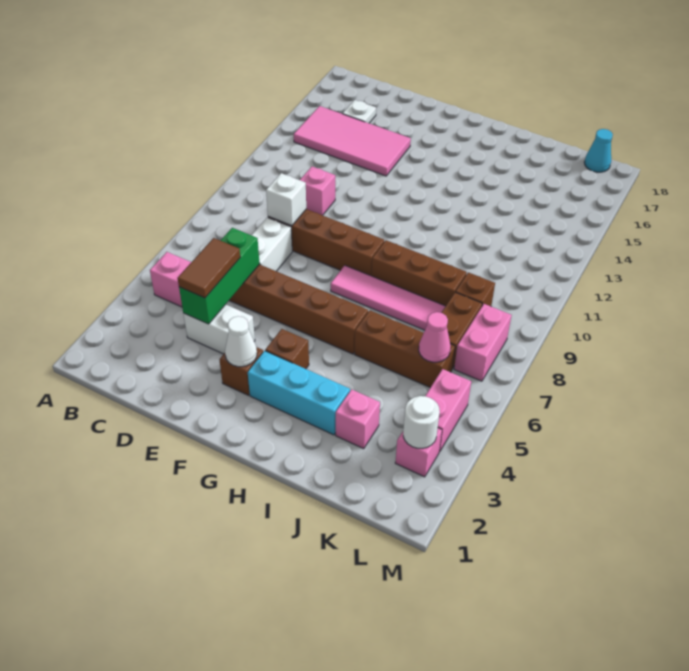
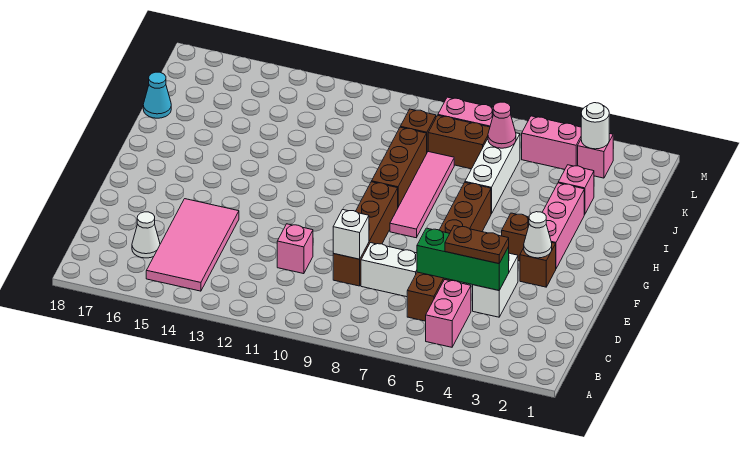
white 1x1 plate [343,100,376,123] -> white 1x1 cone [132,212,160,258]
brown 1x2 tile [178,238,240,298] -> brown 1x2 plate [445,226,509,264]
cyan 1x3 brick [248,351,350,435] -> pink 1x3 brick [542,183,584,268]
brown 1x3 brick [355,310,455,388] -> white 1x3 brick [465,133,520,214]
cyan 1x1 cone [584,129,613,172] -> cyan 1x1 cone moved to [143,72,171,118]

